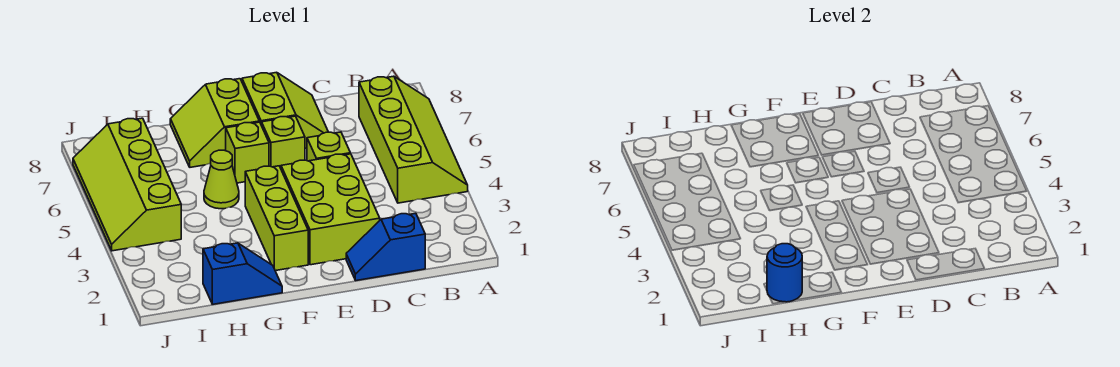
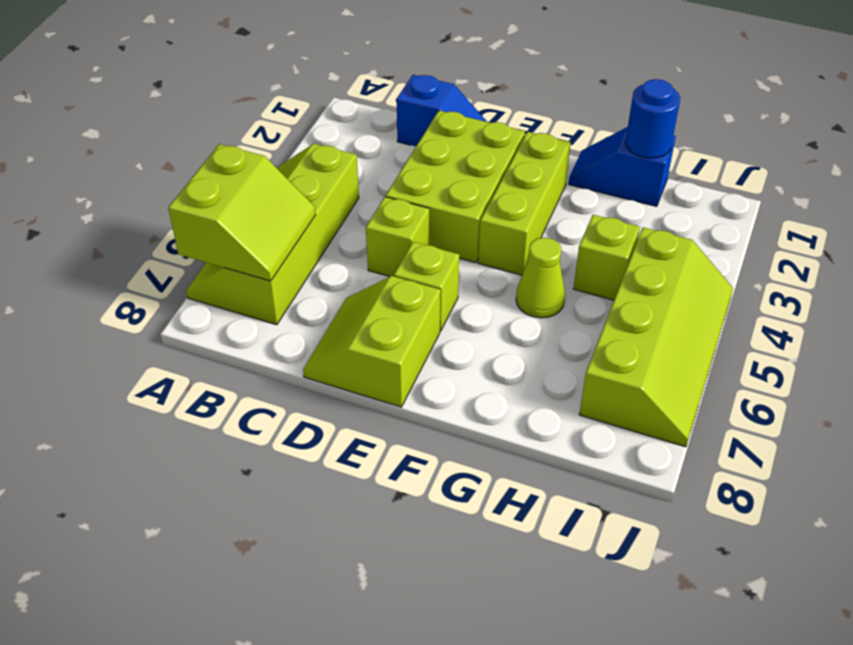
lime 1x1 brick [226,122,269,183] -> lime 1x1 brick moved to [573,215,640,300]
lime 2x2 slope [170,79,259,167] -> lime 2x2 slope moved to [168,144,316,281]

